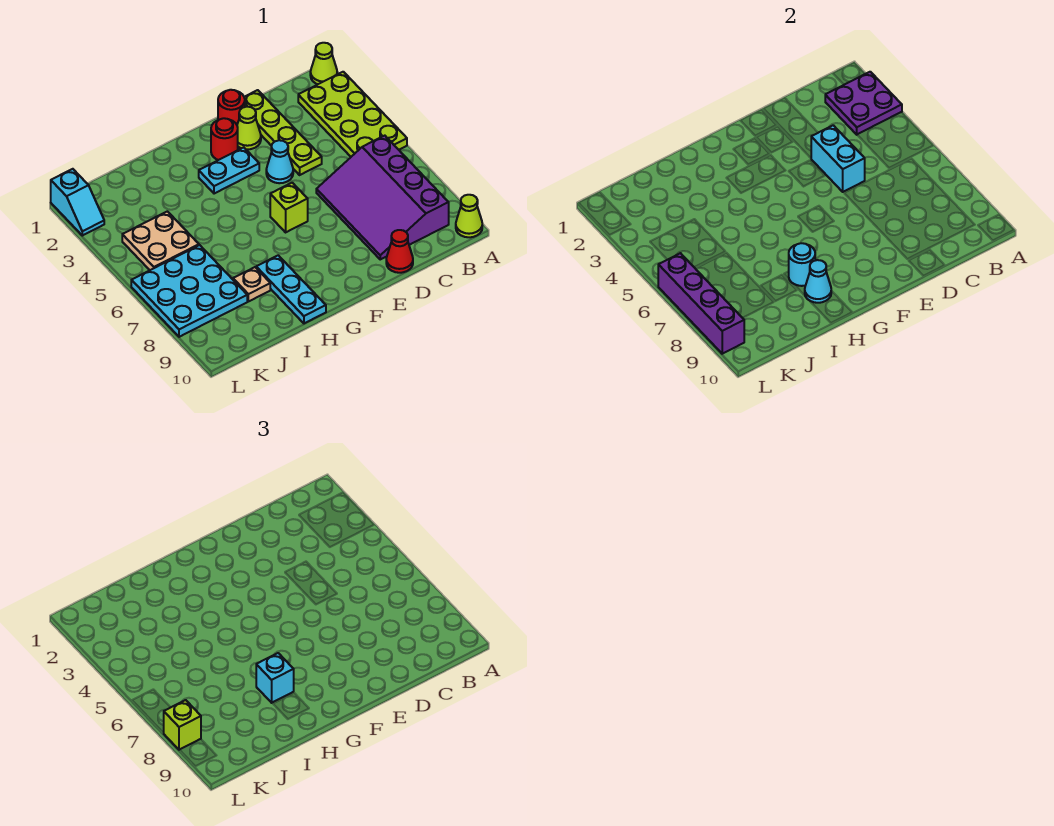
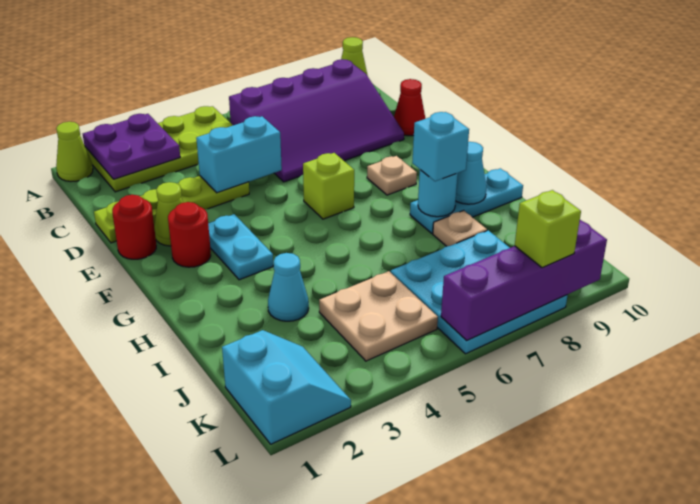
cyan 1x1 cone [266,140,293,183] -> cyan 1x1 cone moved to [268,253,309,321]
none -> tan 1x1 plate [367,156,417,195]
cyan 1x2 slope [51,169,104,236] -> cyan 2x2 slope [222,330,351,444]

